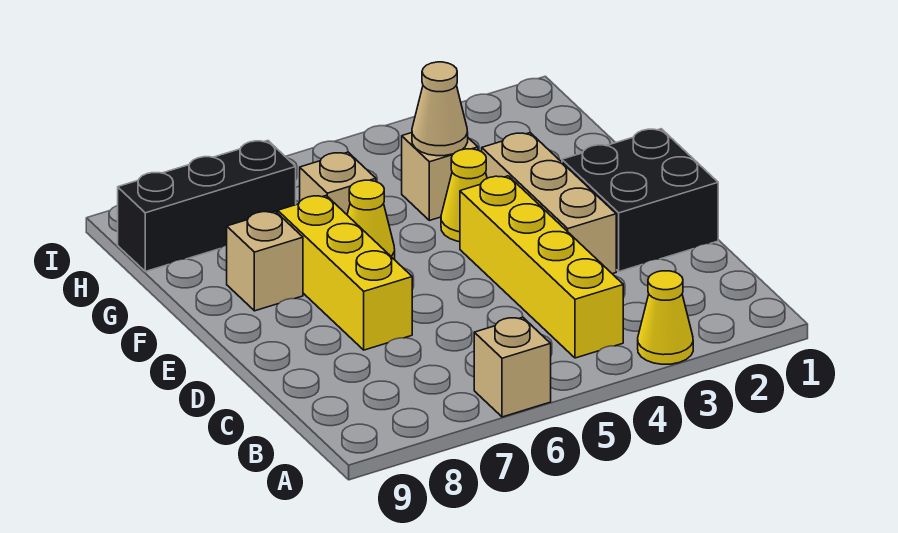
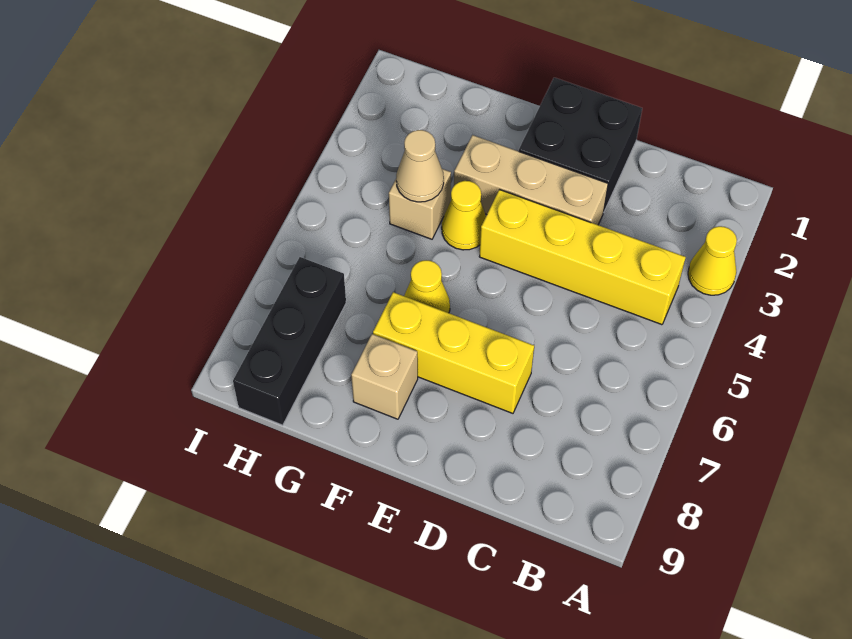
tan 1x1 brick [474,317,551,417] -> none
tan 1x1 brick [300,152,376,214] -> none

